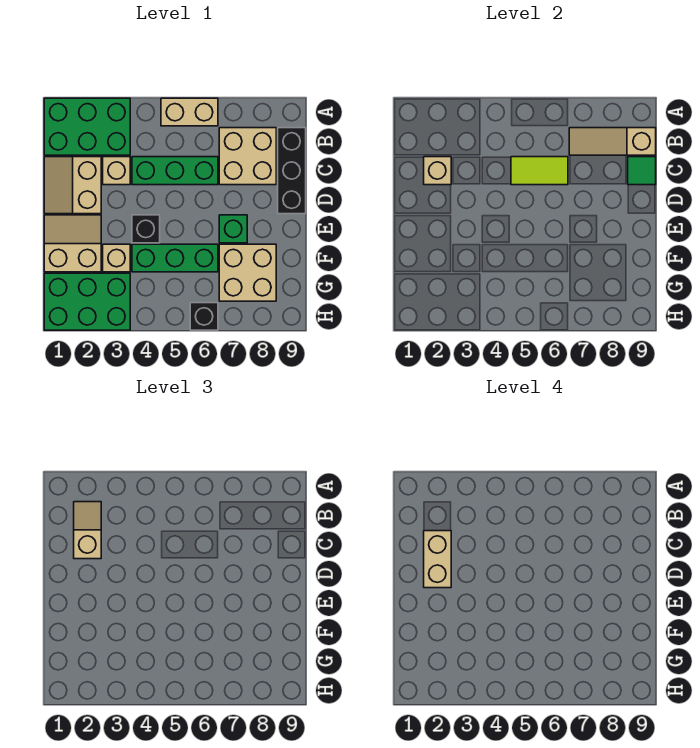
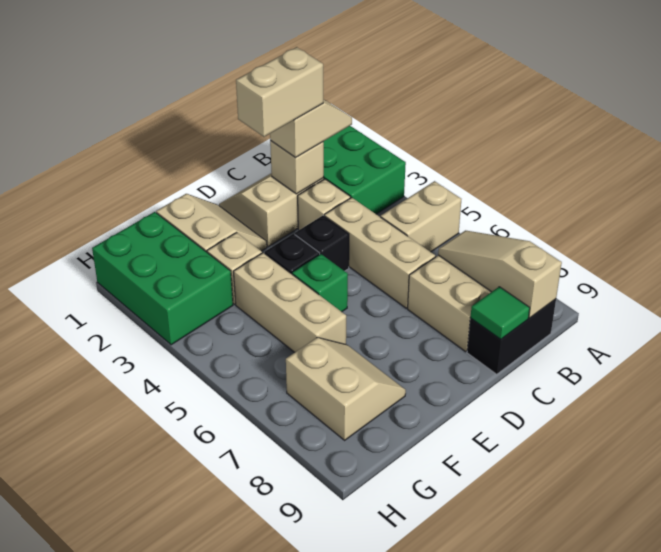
tan 1x2 brick [161,98,218,126] -> tan 1x2 brick turned to [381,181,461,252]
black 1x3 brick [278,128,306,214] -> black 1x2 brick [467,299,556,374]
green 1x3 brick [132,157,218,185] -> tan 1x3 brick [324,198,435,308]
lime 1x2 tile [511,157,568,185] -> none
green 1x1 brick [219,215,247,243] -> green 1x1 brick moved to [292,254,348,312]
green 1x3 brick [132,244,218,272] -> tan 1x3 brick [234,253,346,352]
tan 2x2 brick [219,244,276,301] -> tan 2x2 slope [286,337,406,440]
black 1x1 brick [190,303,218,330] -> black 1x1 brick moved to [295,216,349,271]

